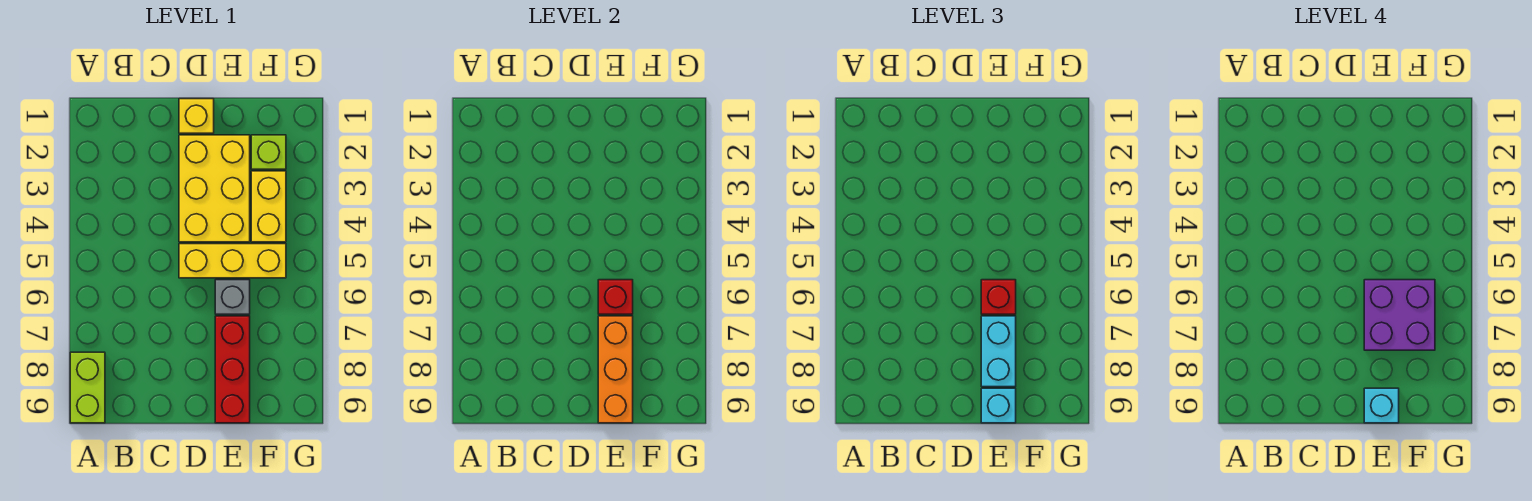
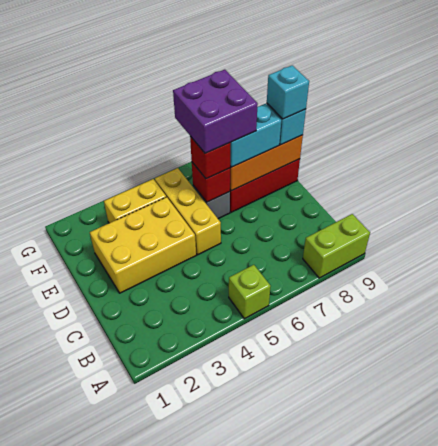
yellow 1x1 brick [179,99,214,133] -> none
lime 1x1 brick [251,135,286,169] -> lime 1x1 brick moved to [229,265,271,319]

